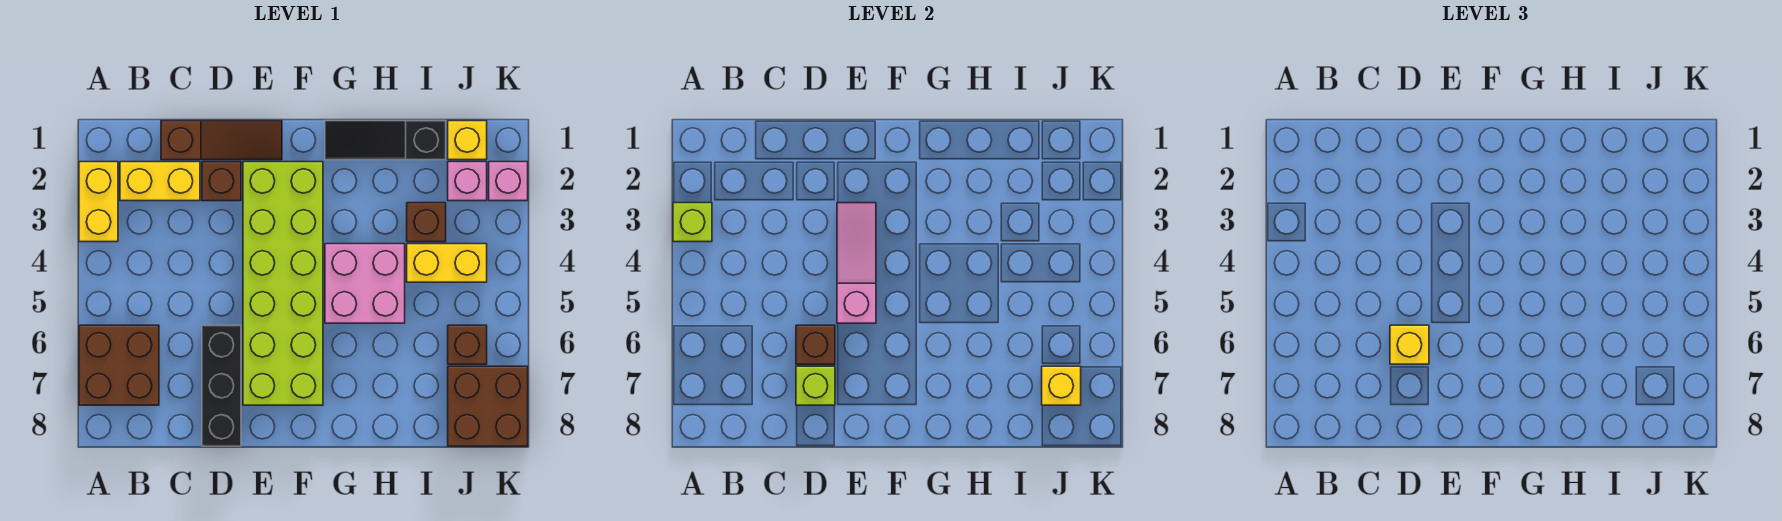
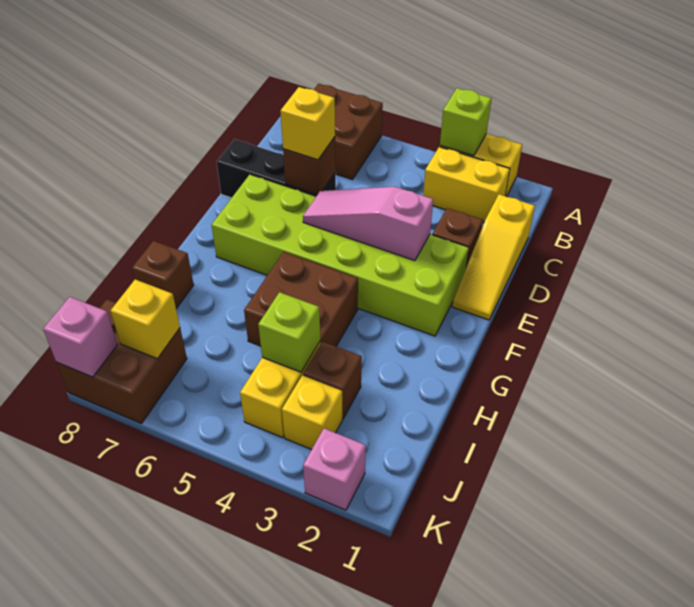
yellow 1x2 brick [120,162,200,201] -> yellow 1x2 brick turned to [423,147,510,222]
brown 1x3 slope [161,121,282,160] -> yellow 1x3 slope [452,194,535,320]
lime 1x1 brick [796,366,835,405] -> lime 1x1 brick moved to [258,292,320,372]
pink 1x3 slope [837,203,876,323] -> pink 1x3 slope turned to [303,187,433,261]
black 1x3 slope [325,121,446,160] -> none
pink 2x2 brick [325,244,405,323] -> brown 2x2 brick [244,252,358,346]
yellow 1x1 brick [448,121,487,160] -> yellow 1x1 brick moved to [282,375,342,450]
pink 1x1 brick [448,162,487,201] -> pink 1x1 brick moved to [43,297,117,377]
brown 1x1 brick [448,325,487,364] -> brown 1x1 brick moved to [132,241,194,309]

